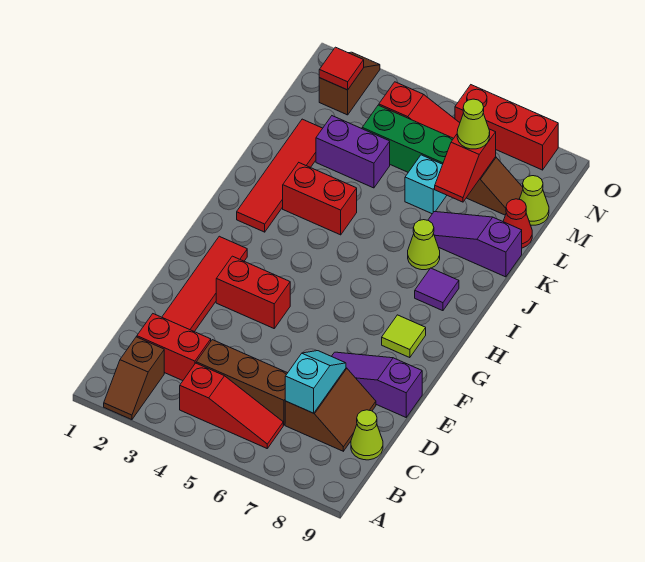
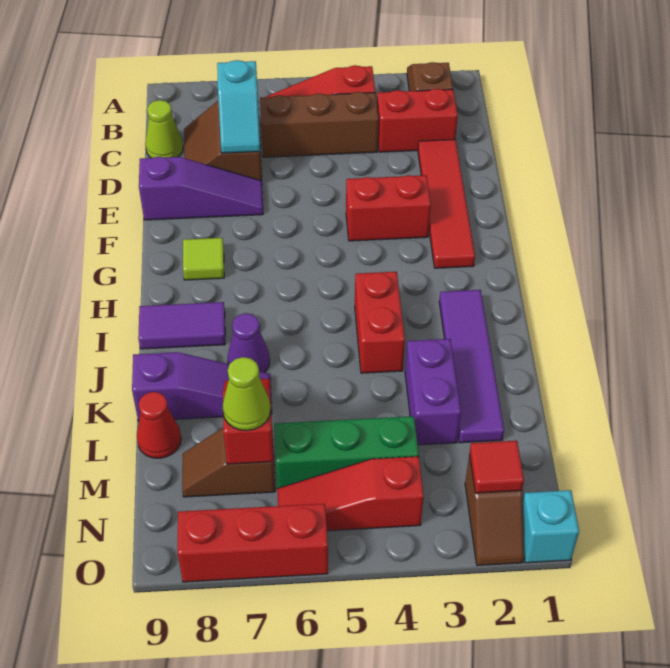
red 1x4 tile [237,119,323,232] -> purple 1x4 tile [439,290,504,443]
purple 1x1 tile [415,268,459,311] -> purple 1x2 tile [138,302,225,349]
red 1x2 brick [283,163,357,235] -> red 1x2 brick turned to [355,272,405,373]
lime 1x1 cone [408,220,440,270] -> purple 1x1 cone [227,313,270,372]
purple 1x2 brick [316,116,390,188] -> purple 1x2 brick turned to [405,339,461,445]
cyan 1x1 brick [405,155,447,214] -> cyan 1x1 brick moved to [522,490,579,563]
lime 1x1 cone [519,176,549,225] -> none

